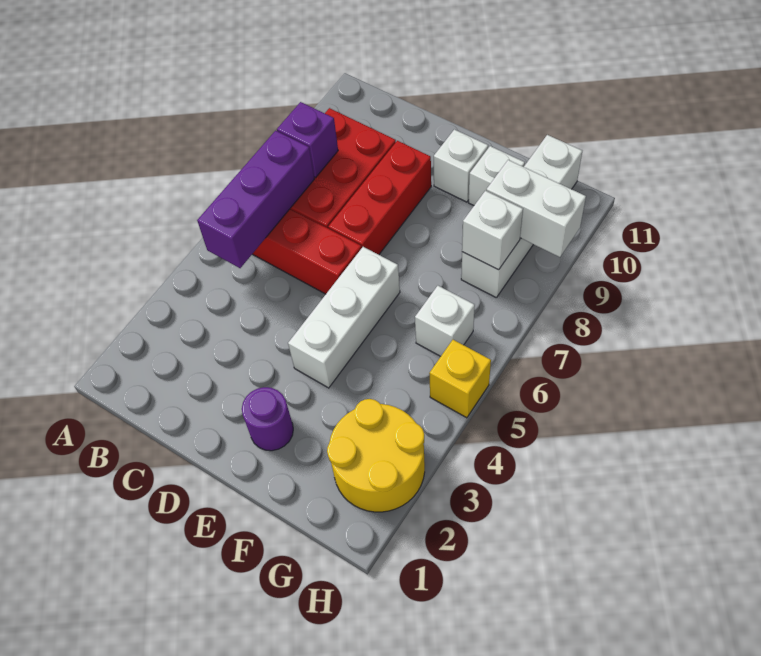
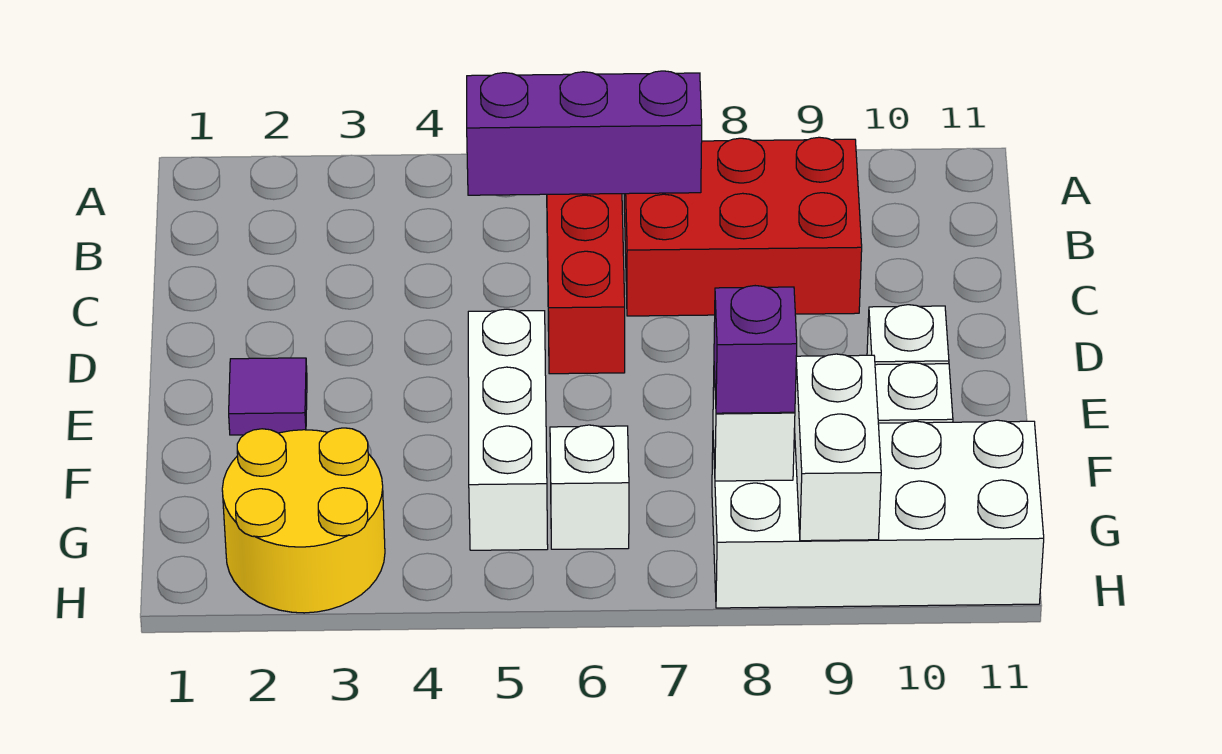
purple 1x1 brick [277,102,338,177] -> purple 1x1 brick moved to [714,286,797,413]
red 1x3 brick [328,141,431,255] -> none
purple 1x1 round brick [242,387,293,451] -> purple 1x1 tile [229,358,307,435]
white 1x3 brick [288,247,400,388] -> white 1x3 brick turned to [468,309,548,550]
white 1x4 brick [461,135,582,297] -> white 2x4 brick [712,420,1044,608]
yellow 1x1 brick [429,340,491,418] -> none

